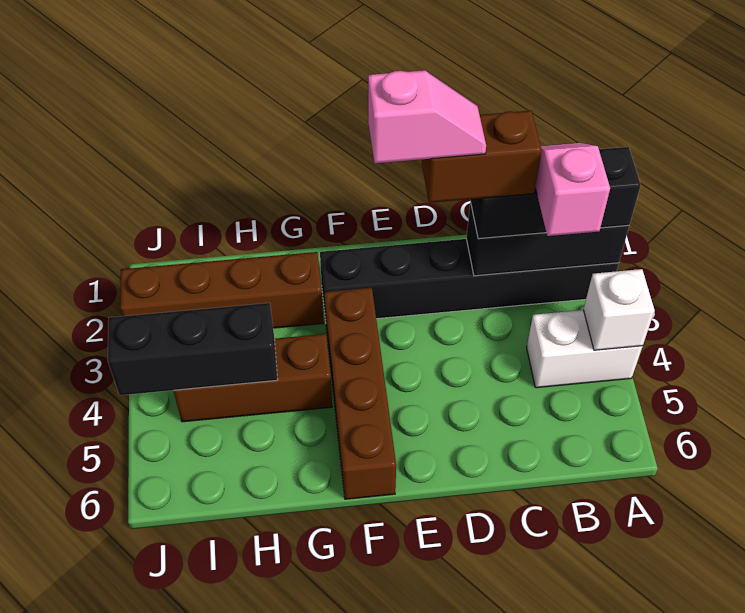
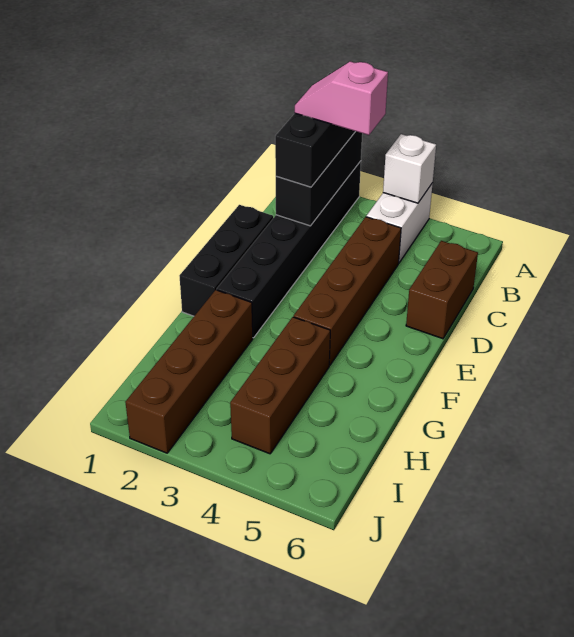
brown 1x2 brick [422,111,542,203] -> brown 1x2 brick moved to [406,241,478,339]
pink 1x2 slope [368,70,486,163] -> none
brown 1x4 brick [324,287,396,499] -> brown 1x4 brick turned to [294,217,401,365]
black 1x3 brick [108,303,278,395] -> black 1x3 brick moved to [180,205,273,316]

